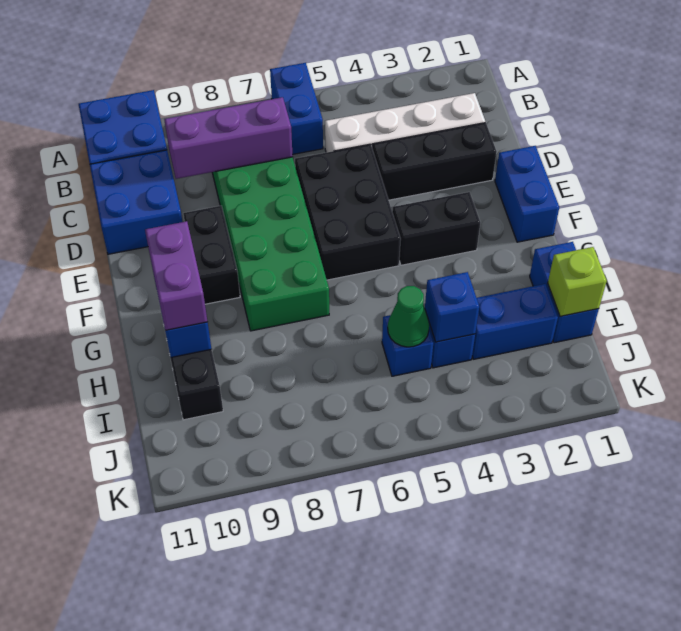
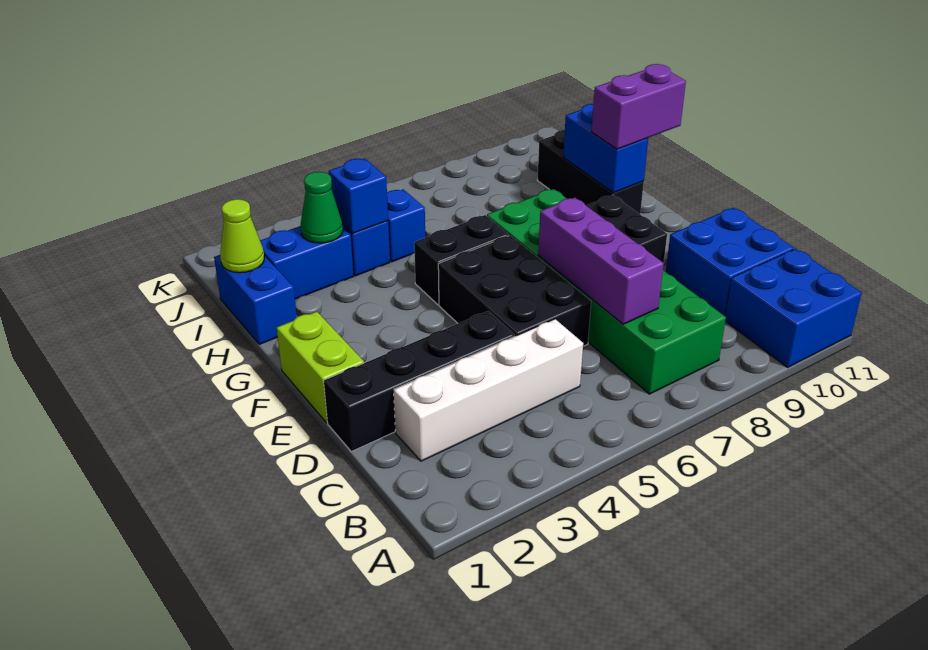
blue 1x2 brick [270,63,323,155] -> none
purple 1x3 brick [164,97,293,179] -> purple 1x3 brick turned to [538,198,664,324]
black 1x3 brick [373,123,497,200] -> black 1x4 brick [324,311,515,451]
blue 1x2 brick [495,146,559,242] -> lime 1x2 brick [277,312,364,423]
black 1x2 brick [392,192,481,265] -> black 1x2 brick moved to [414,215,509,305]
purple 1x2 brick [145,221,207,330] -> purple 1x2 brick turned to [592,64,686,149]
lime 1x1 brick [548,247,607,316] -> lime 1x1 cone [220,199,264,273]
green 1x1 cone [388,286,429,347] -> green 1x1 cone moved to [301,172,343,243]

